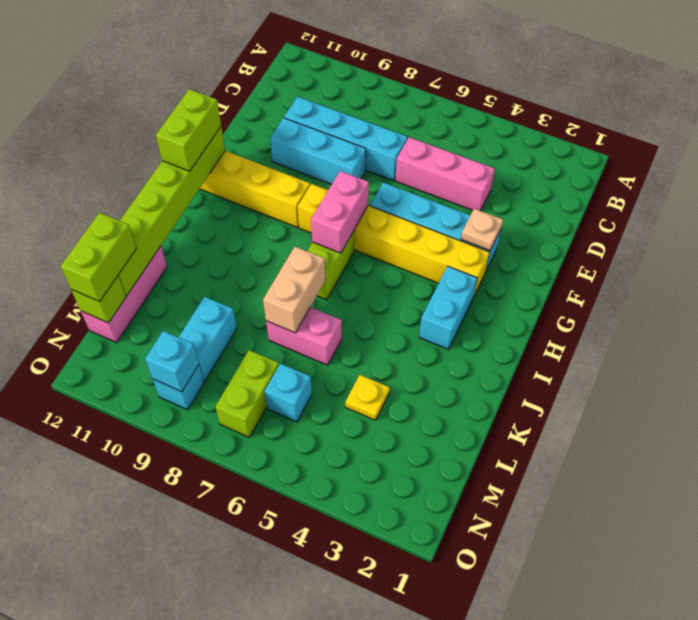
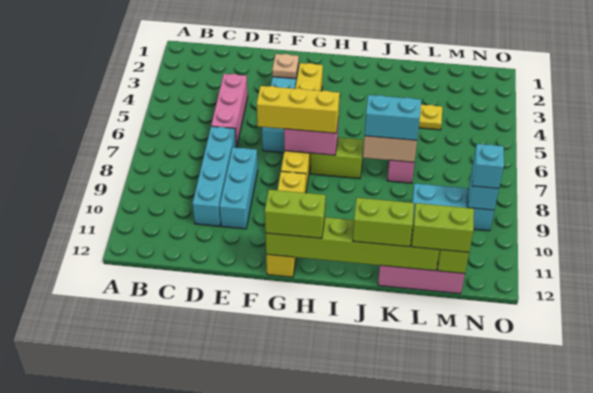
none -> yellow 1x3 brick [257,86,340,133]
cyan 1x2 brick [419,266,477,349] -> cyan 1x2 brick moved to [364,95,421,140]
cyan 1x1 brick [265,364,312,422] -> cyan 1x1 brick moved to [472,144,504,188]
lime 1x2 brick [215,350,279,437] -> lime 1x2 brick moved to [353,198,414,247]

